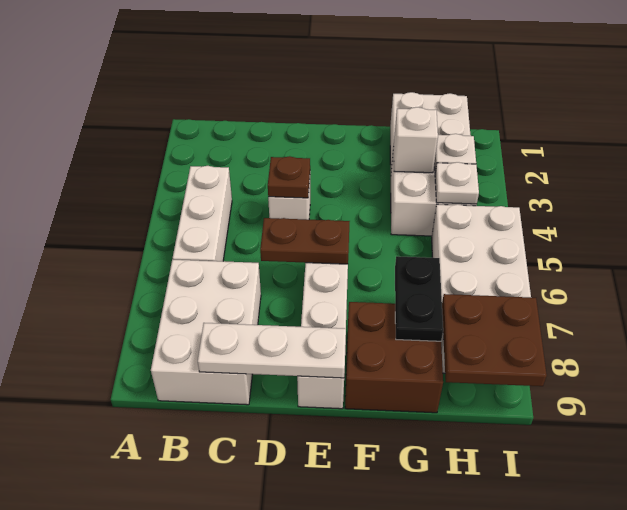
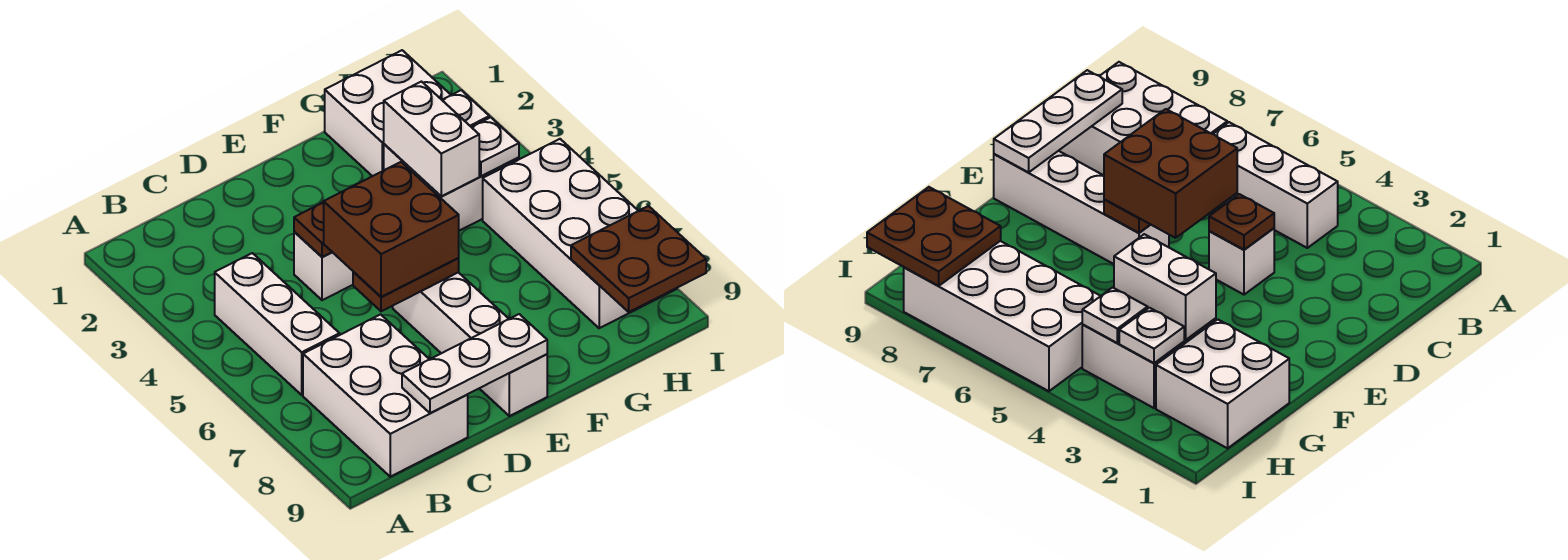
brown 2x2 brick [345,302,443,413] -> brown 2x2 brick moved to [324,162,459,297]
white 1x1 brick [393,107,438,173] -> white 1x2 brick [384,82,479,197]
black 1x2 plate [395,256,443,341] -> none

